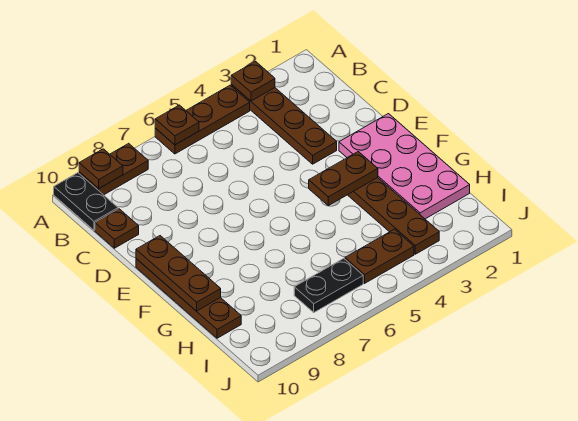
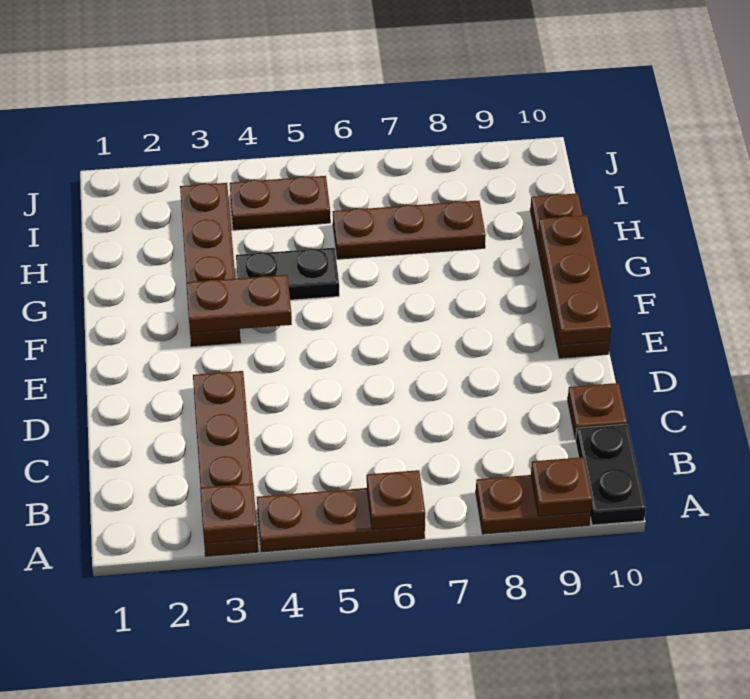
pink 2x4 plate [339,114,470,219] -> none
none -> brown 1x3 plate [333,201,486,259]
black 1x2 plate [294,258,363,312] -> black 1x2 plate moved to [236,248,339,300]

